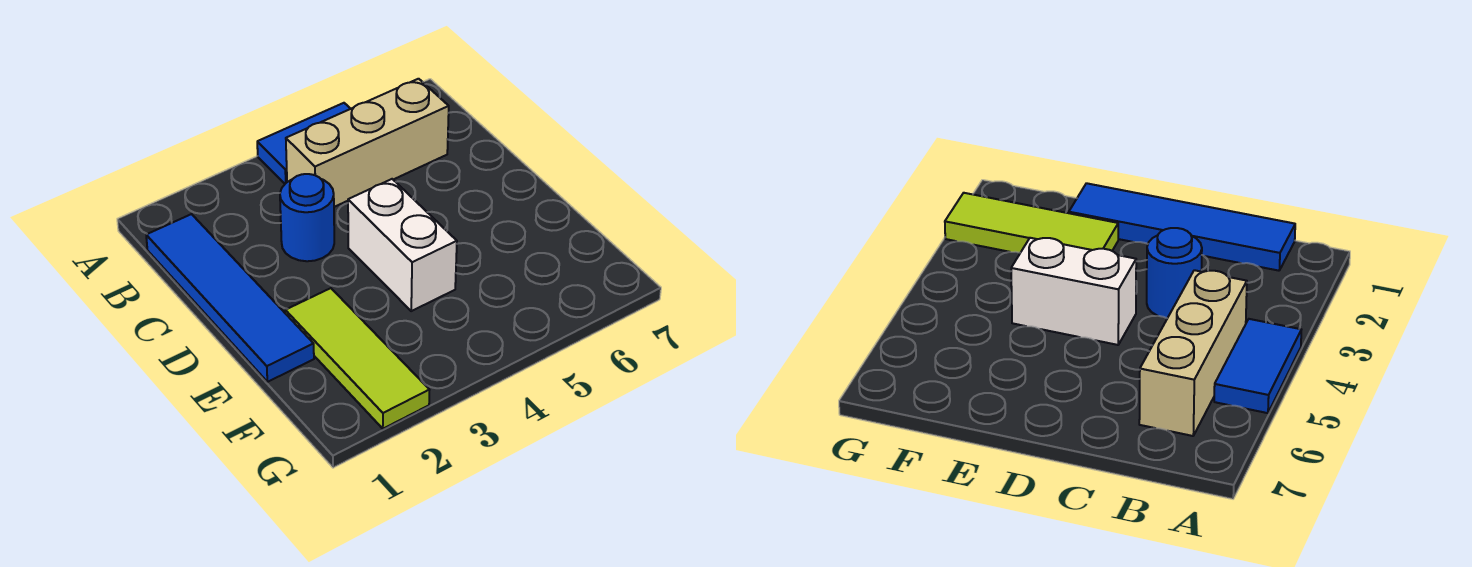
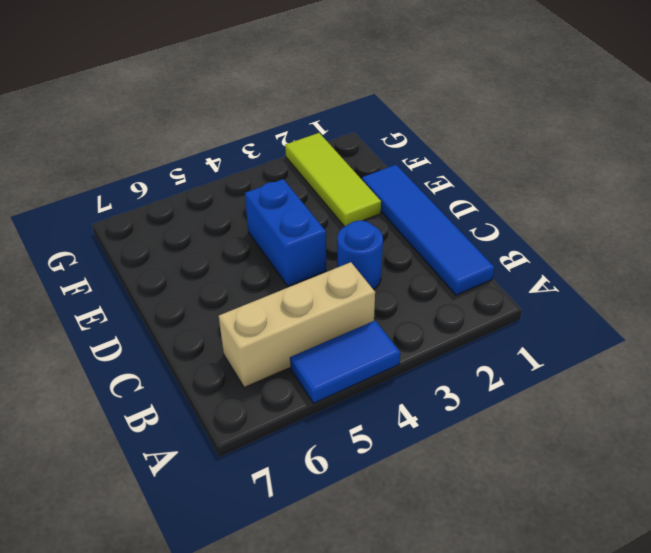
white 1x2 brick [348,179,457,311] -> blue 1x2 brick [245,179,326,286]

